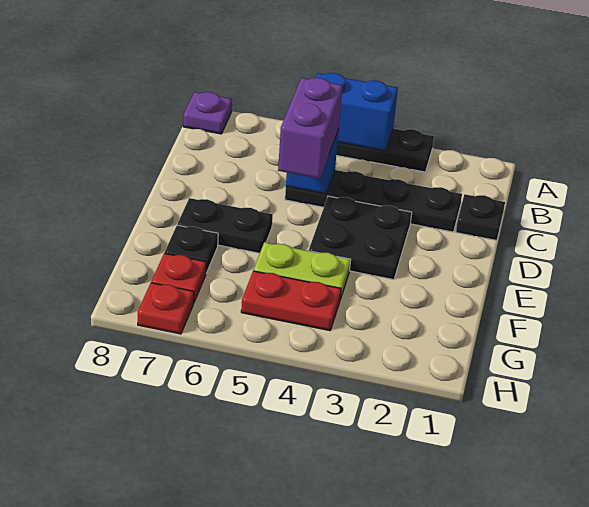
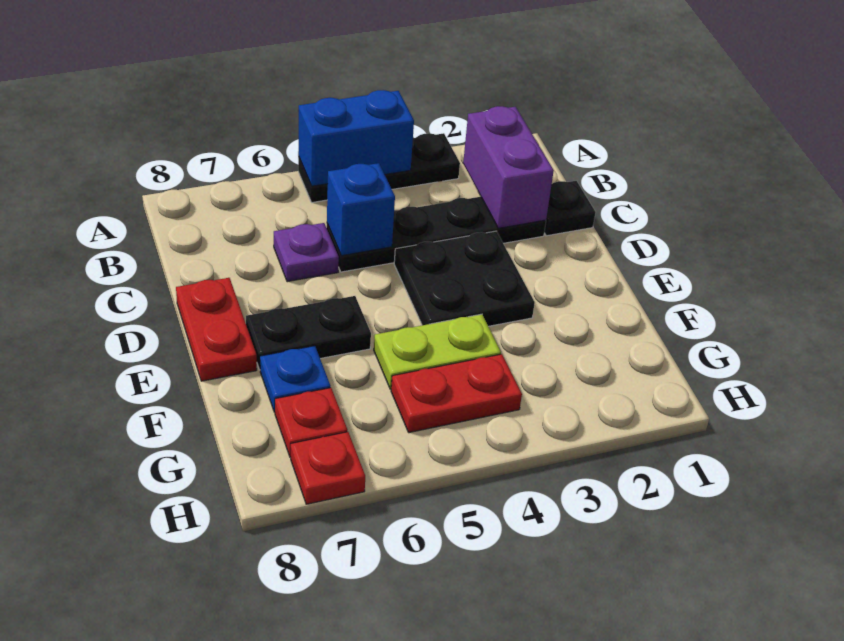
purple 1x1 plate [183,92,232,134] -> purple 1x1 plate moved to [274,223,339,282]
purple 1x2 brick [278,78,343,179] -> purple 1x2 brick moved to [463,106,554,228]
none -> red 1x2 plate [176,278,257,381]
black 1x1 plate [165,225,218,273] -> blue 1x1 plate [260,346,330,412]

